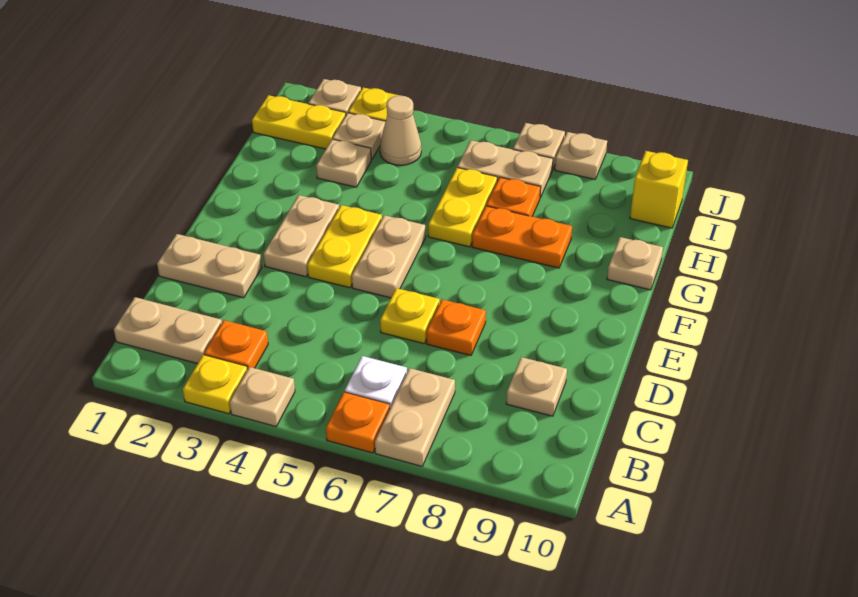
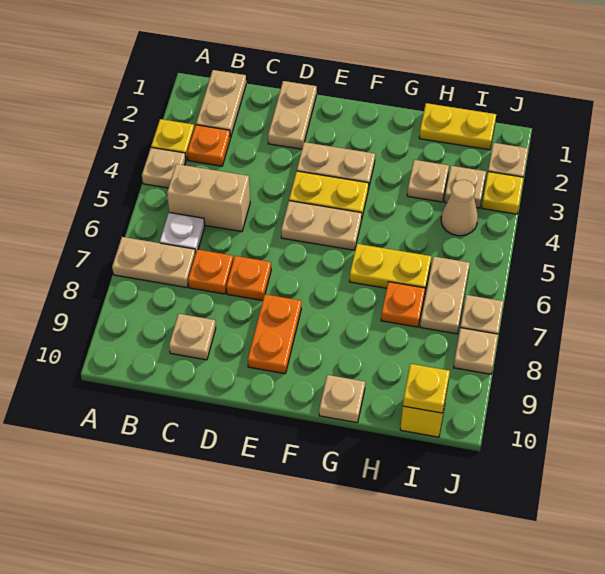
orange 1x1 plate [326,392,390,453] -> orange 1x1 plate moved to [188,250,233,294]
none -> tan 1x2 brick [167,164,250,232]
yellow 1x1 plate [380,288,440,344] -> yellow 1x1 plate moved to [403,364,450,413]
orange 1x2 plate [472,206,572,268] -> orange 1x2 plate moved to [248,294,301,374]
yellow 1x2 plate [252,95,346,149] -> yellow 1x2 plate turned to [419,103,496,150]

